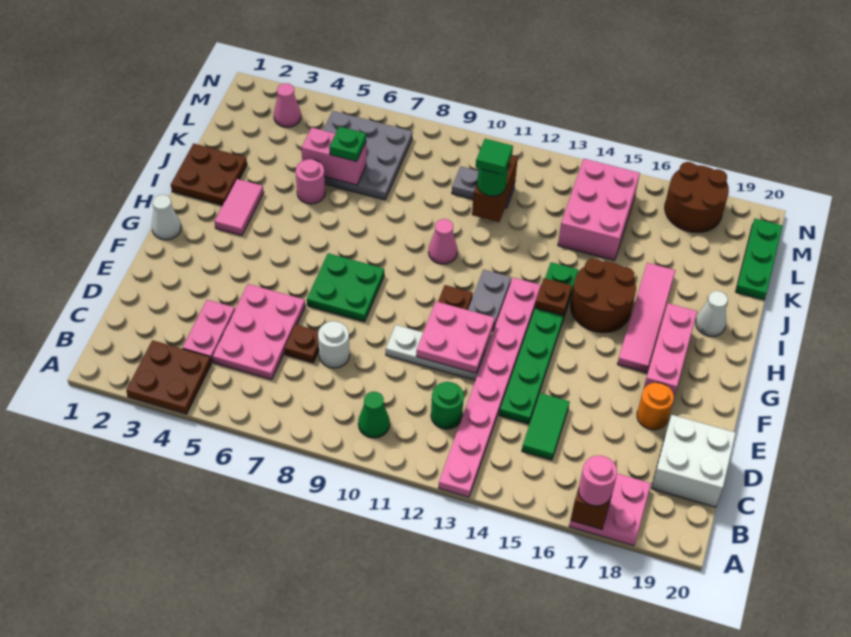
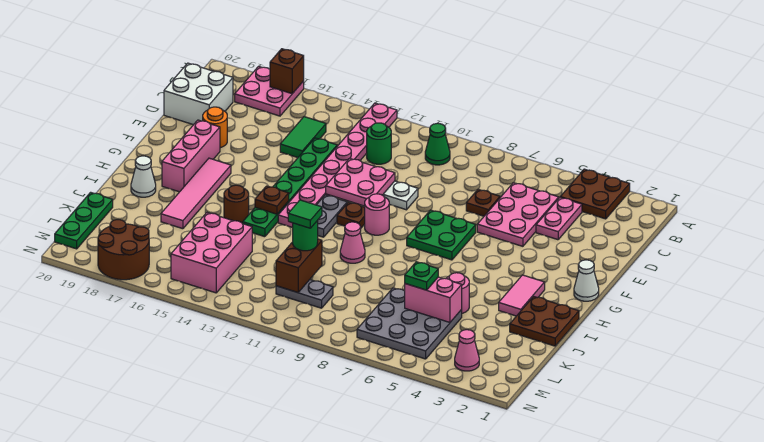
pink 1x1 round brick [579,456,617,506] -> pink 1x1 round brick moved to [365,194,389,235]
white 1x1 round brick [318,321,350,368] -> none
brown 2x2 round brick [571,259,636,333] -> brown 1x1 round brick [224,185,249,224]

